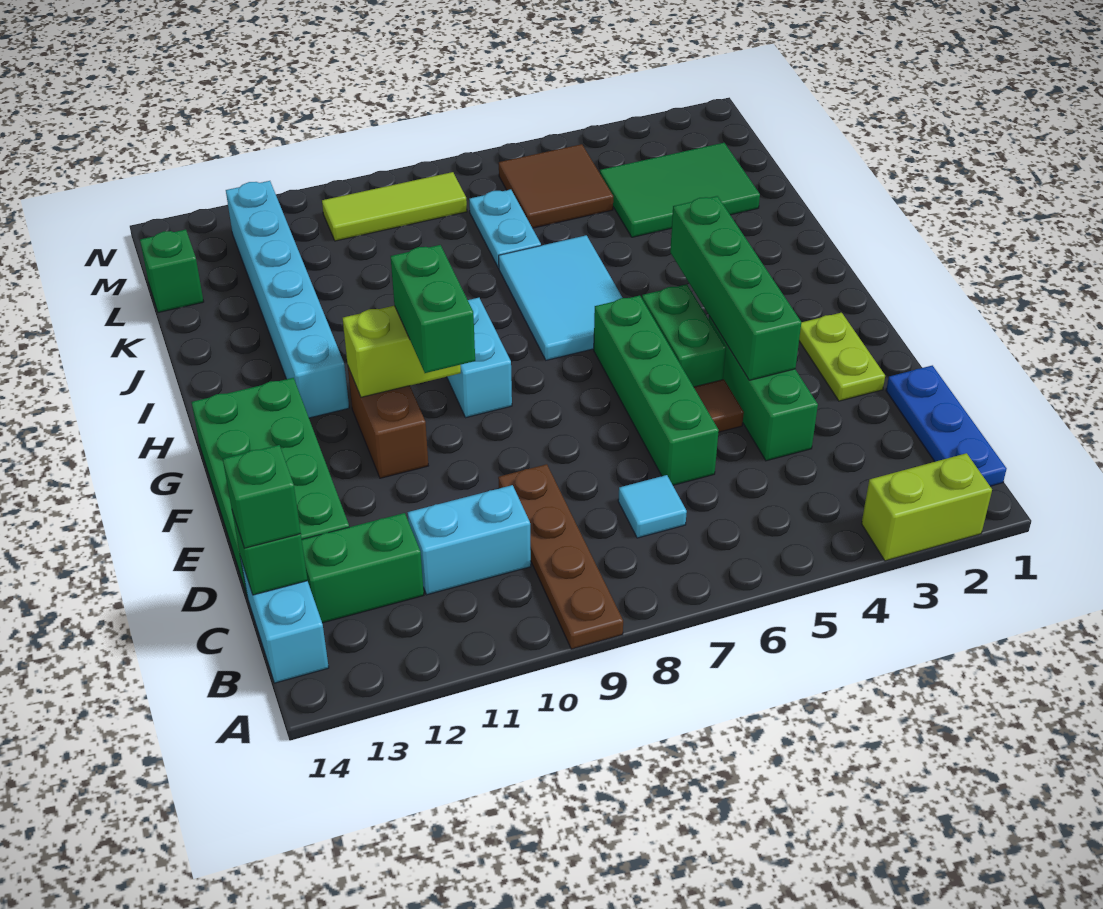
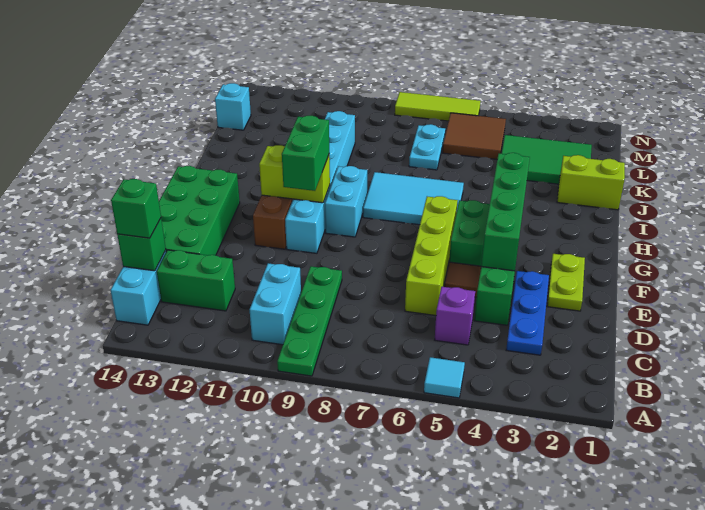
lime 1x2 brick [862,453,992,561] -> lime 1x2 brick moved to [557,155,625,210]
brown 1x4 plate [498,464,623,649] -> green 1x4 plate [277,266,342,376]
blue 1x3 plate [886,365,1007,486] -> blue 1x3 plate moved to [506,271,549,355]
none -> purple 1x1 brick [435,287,475,345]
cyan 1x1 tile [618,475,687,538] -> cyan 1x1 tile moved to [424,357,465,398]
cyan 1x2 brick [408,485,531,595] -> cyan 1x2 brick turned to [249,263,301,345]
green 1x4 brick [594,296,719,485] -> lime 1x4 brick [405,196,458,316]
cyan 2x3 tile [499,235,622,360] -> cyan 2x3 tile turned to [363,172,464,225]
cyan 1x6 brick [226,181,349,418] -> cyan 1x6 brick moved to [285,111,355,253]
green 1x1 brick [140,230,204,312] -> cyan 1x1 brick [215,83,251,130]
lime 1x3 tile [322,172,467,241] -> lime 1x3 tile moved to [395,92,481,121]

